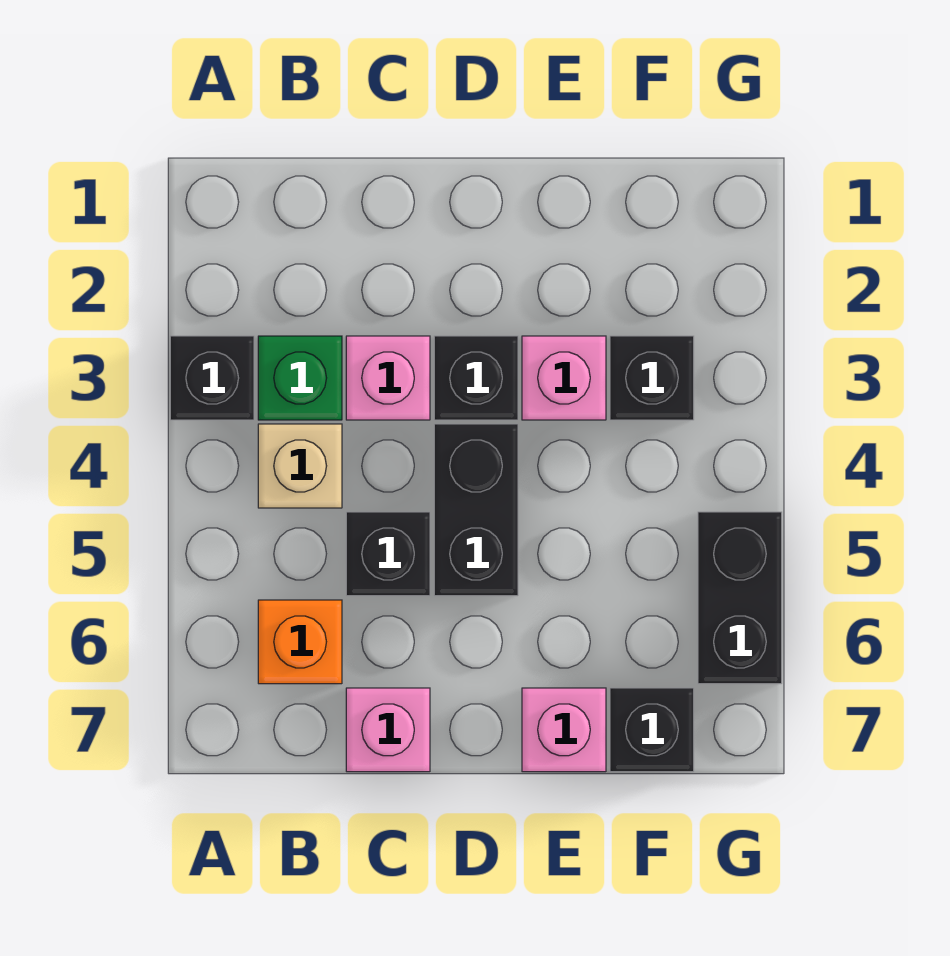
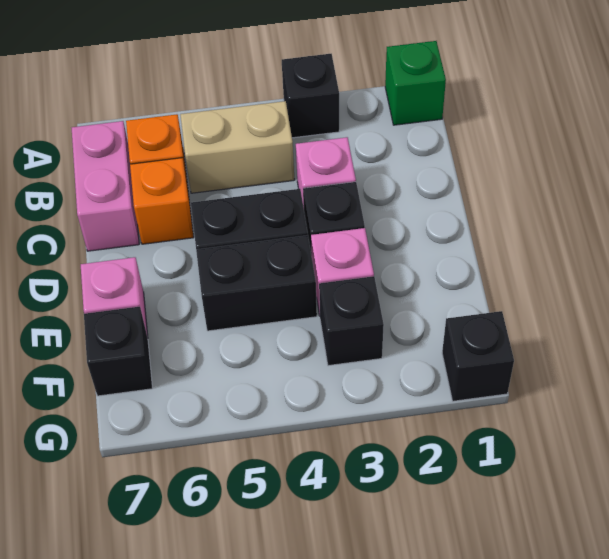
green 1x1 brick [258,336,342,420] -> green 1x1 brick moved to [385,41,446,125]
tan 1x1 brick [258,424,342,508] -> tan 1x2 brick [180,101,295,193]
black 1x1 brick [346,512,430,596] -> black 1x1 brick moved to [442,311,514,401]
none -> orange 1x1 brick [130,158,194,244]
pink 1x1 brick [346,688,430,772] -> pink 1x2 brick [72,121,139,251]
black 1x2 brick [698,512,782,684] -> black 1x2 brick moved to [196,235,317,331]

